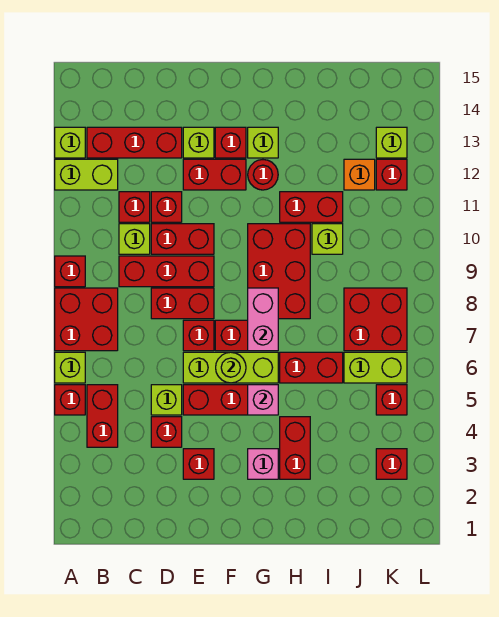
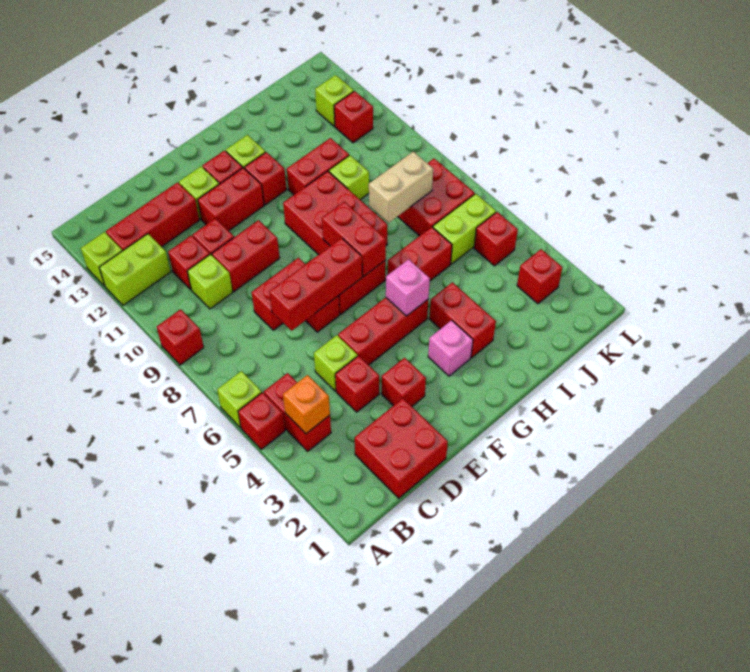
red 2x2 brick [55,288,118,351] -> red 2x2 brick moved to [355,398,448,498]
red 1x3 brick [119,256,214,287] -> red 1x3 brick moved to [269,238,362,331]
lime 1x3 brick [183,352,278,383] -> none
lime 1x1 round brick [216,352,246,383] -> none
pink 1x2 brick [248,288,278,351] -> red 1x2 brick [322,201,386,276]
red 1x1 round brick [248,160,278,190] -> red 1x1 brick [245,152,287,205]
none -> tan 1x2 brick [369,152,433,223]
orange 1x1 brick [344,159,375,190] -> orange 1x1 brick moved to [283,375,330,434]

